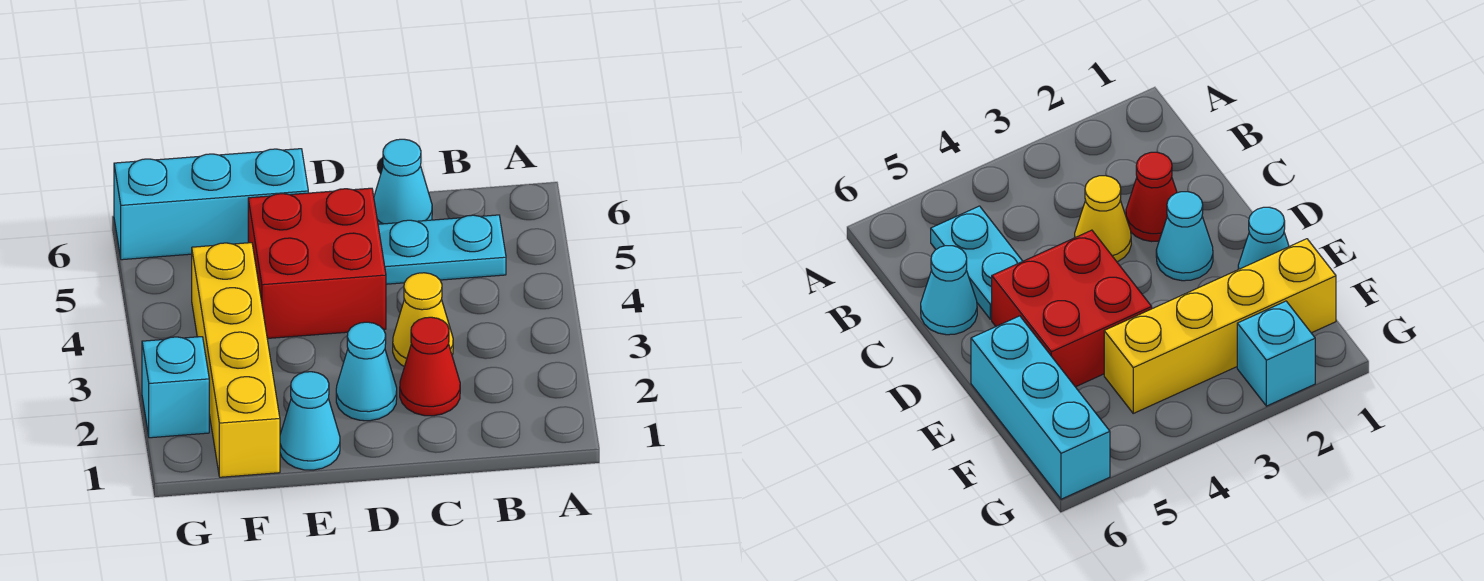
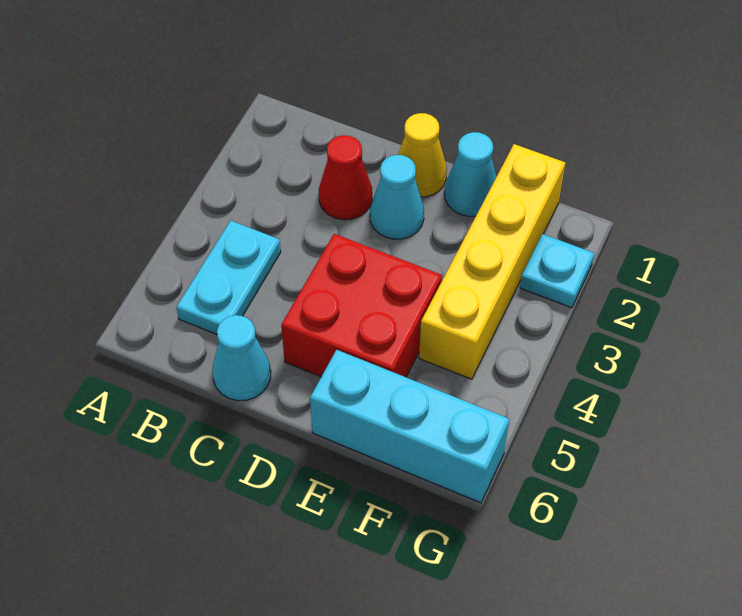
cyan 1x2 plate [378,215,506,284] -> cyan 1x2 plate turned to [176,221,281,335]
yellow 1x1 cone [393,273,453,367] -> yellow 1x1 cone moved to [398,113,447,197]
cyan 1x1 brick [142,337,209,438] -> cyan 1x1 plate [520,234,594,308]

